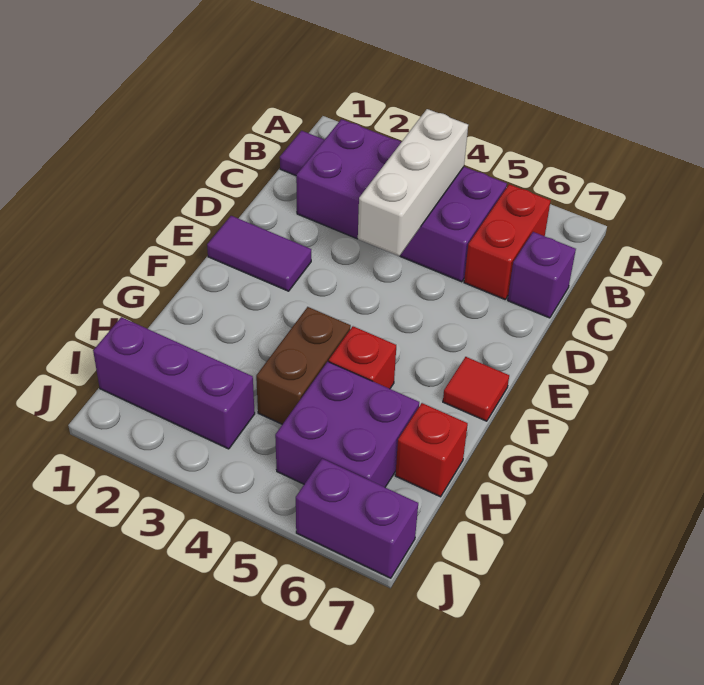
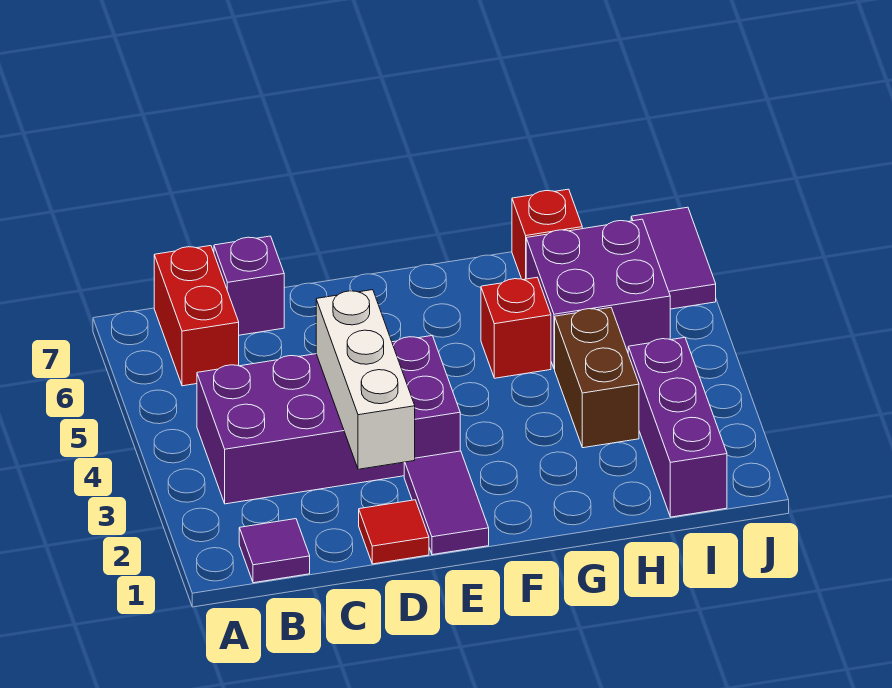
purple 2x4 brick [296,119,507,282] -> purple 2x4 brick turned to [197,336,460,504]
white 1x3 brick [358,109,468,256] -> white 1x3 brick turned to [316,290,415,469]
red 1x2 brick [464,184,551,300] -> red 1x2 brick turned to [154,246,239,386]
red 1x1 tile [443,357,509,421] -> red 1x1 tile moved to [359,500,429,564]
brown 1x2 brick [256,307,351,424] -> brown 1x2 brick turned to [555,308,639,448]
purple 1x2 brick [296,459,418,578] -> purple 1x2 tile [631,207,716,309]

